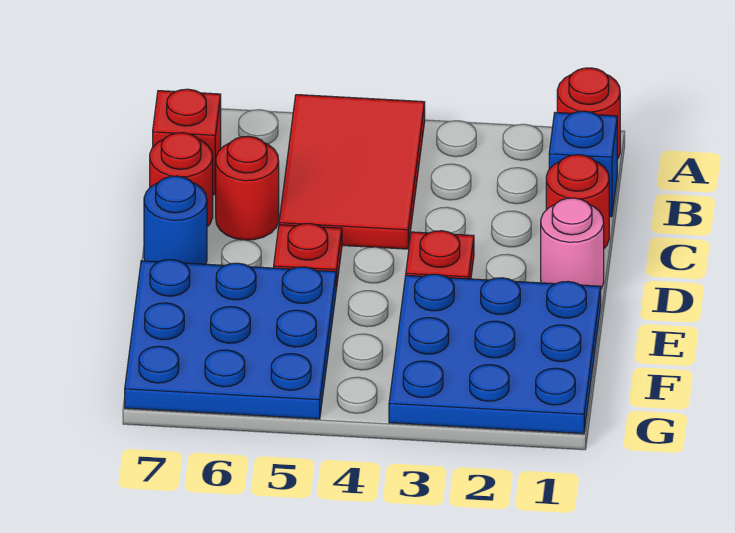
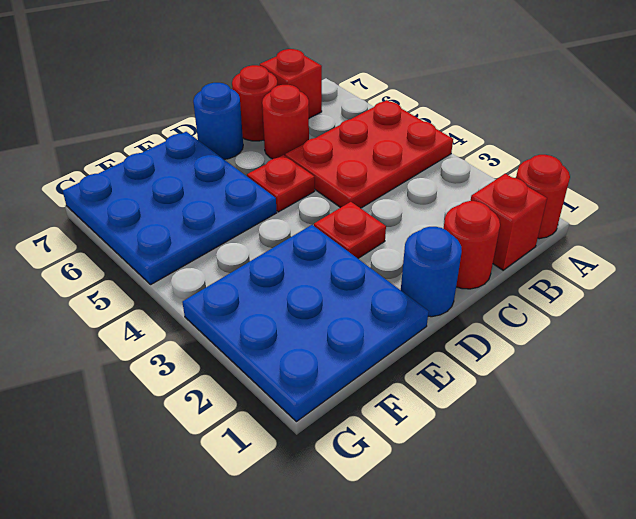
red 2x3 tile [279,95,425,249] -> red 2x3 plate [285,100,453,208]
blue 1x1 brick [549,111,617,217] -> red 1x1 brick [471,174,547,270]
pink 1x1 round brick [541,198,604,289] -> blue 1x1 round brick [401,227,462,317]

